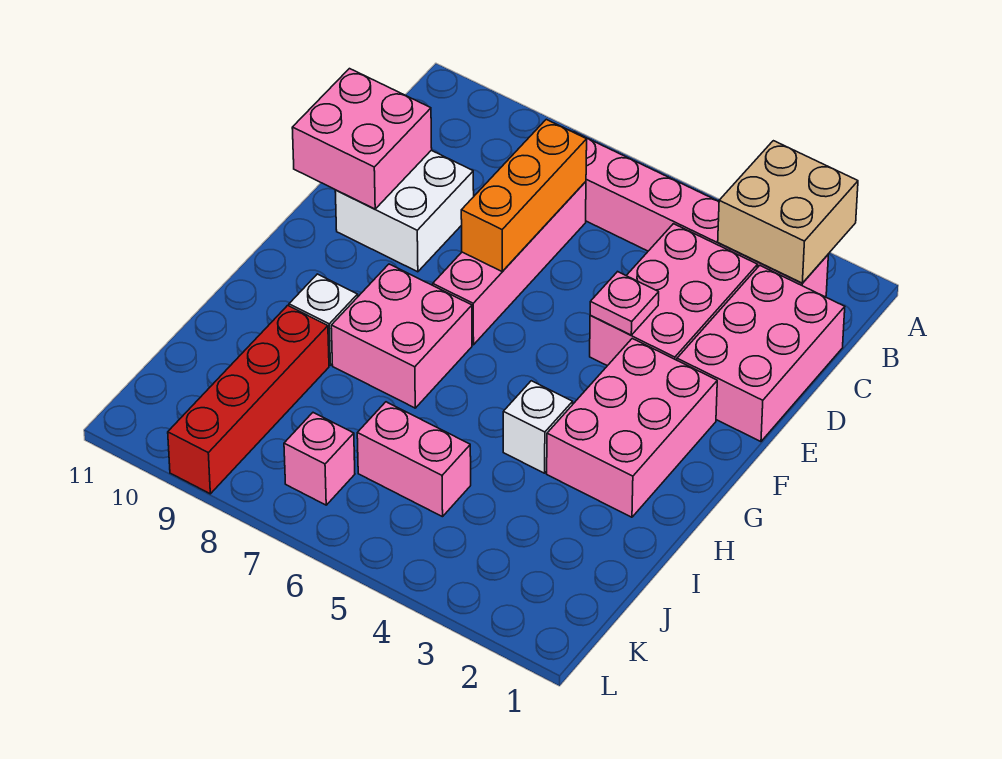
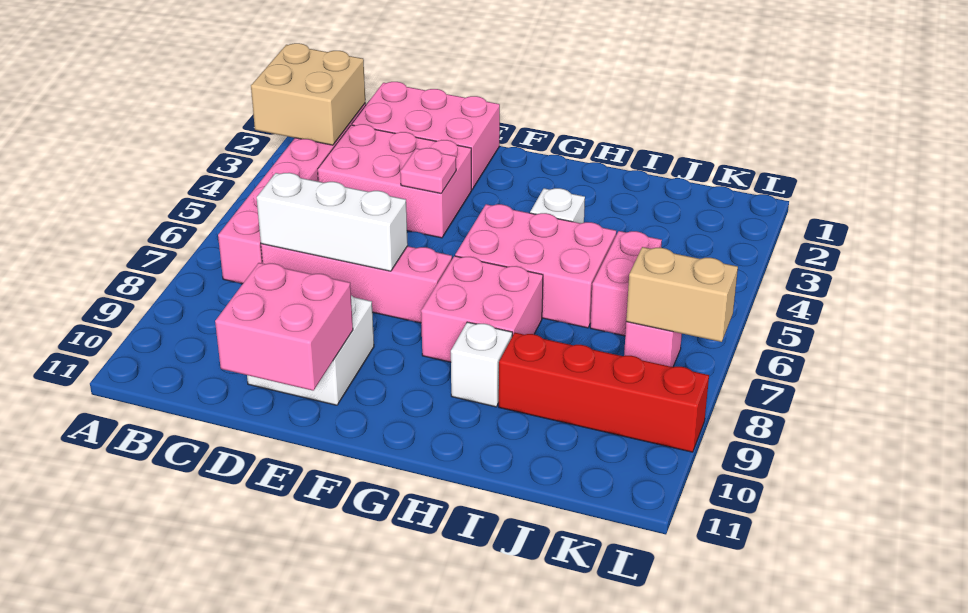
orange 1x3 brick [461,119,587,271] -> white 1x3 brick [257,173,408,271]
pink 2x3 brick [547,339,717,517] -> pink 2x3 brick moved to [455,204,616,328]
none -> tan 1x2 brick [626,247,738,342]

